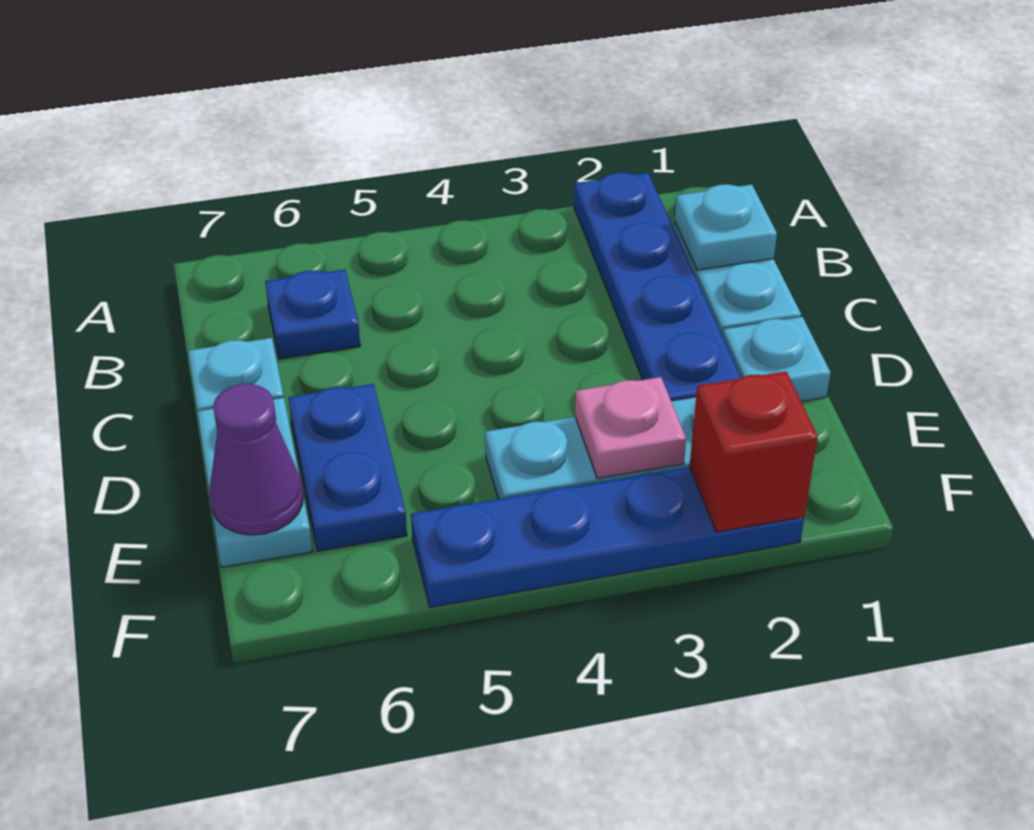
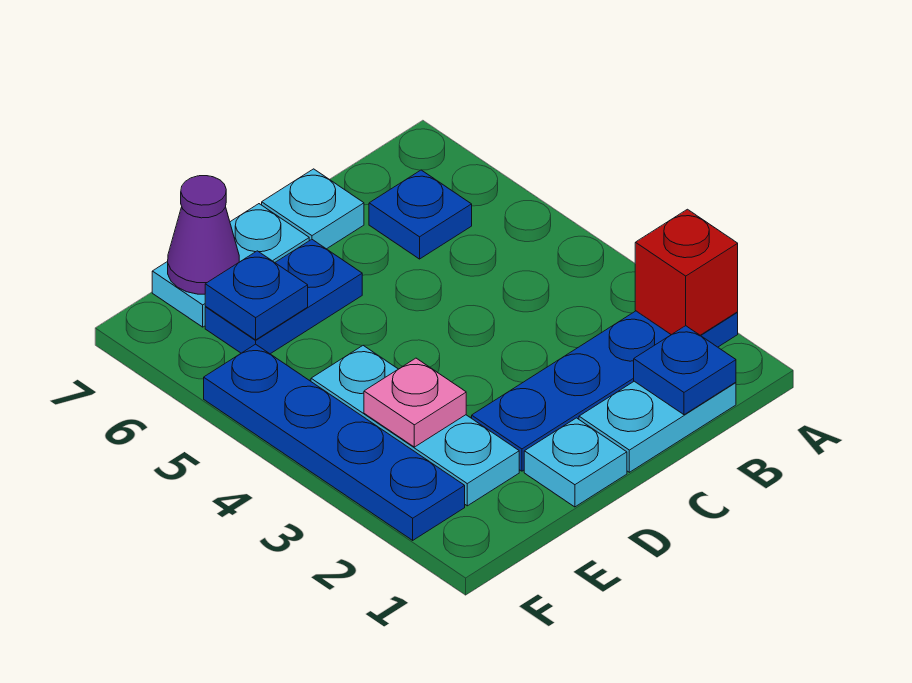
cyan 1x1 plate [675,184,777,270] -> blue 1x1 plate [634,326,736,415]
none -> blue 1x1 plate [205,251,308,340]
red 1x1 brick [690,371,818,532] -> red 1x1 brick moved to [635,209,738,335]

